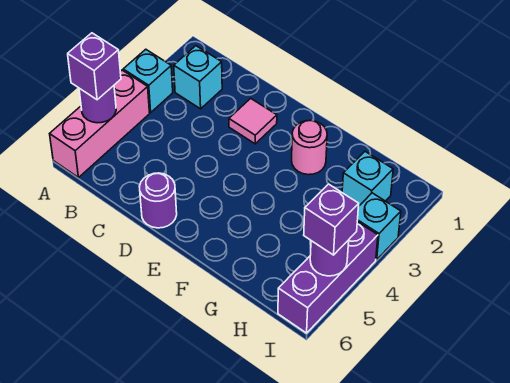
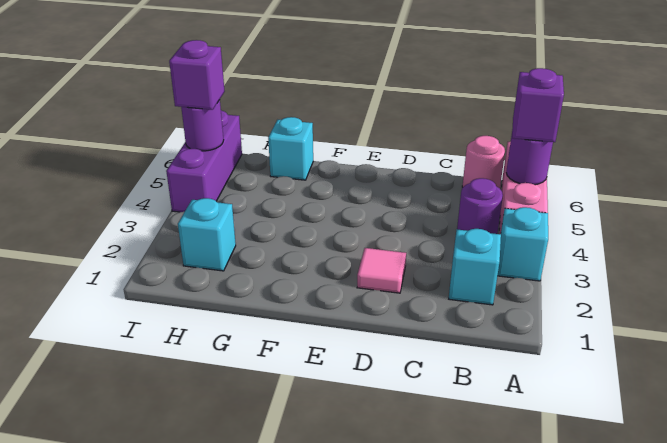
purple 1x1 round brick [139,173,177,228] -> purple 1x1 round brick moved to [457,178,503,234]
pink 1x1 round brick [292,120,327,175] -> pink 1x1 round brick moved to [462,136,505,188]
cyan 1x1 brick [357,193,401,260] -> cyan 1x1 brick moved to [268,117,313,180]

